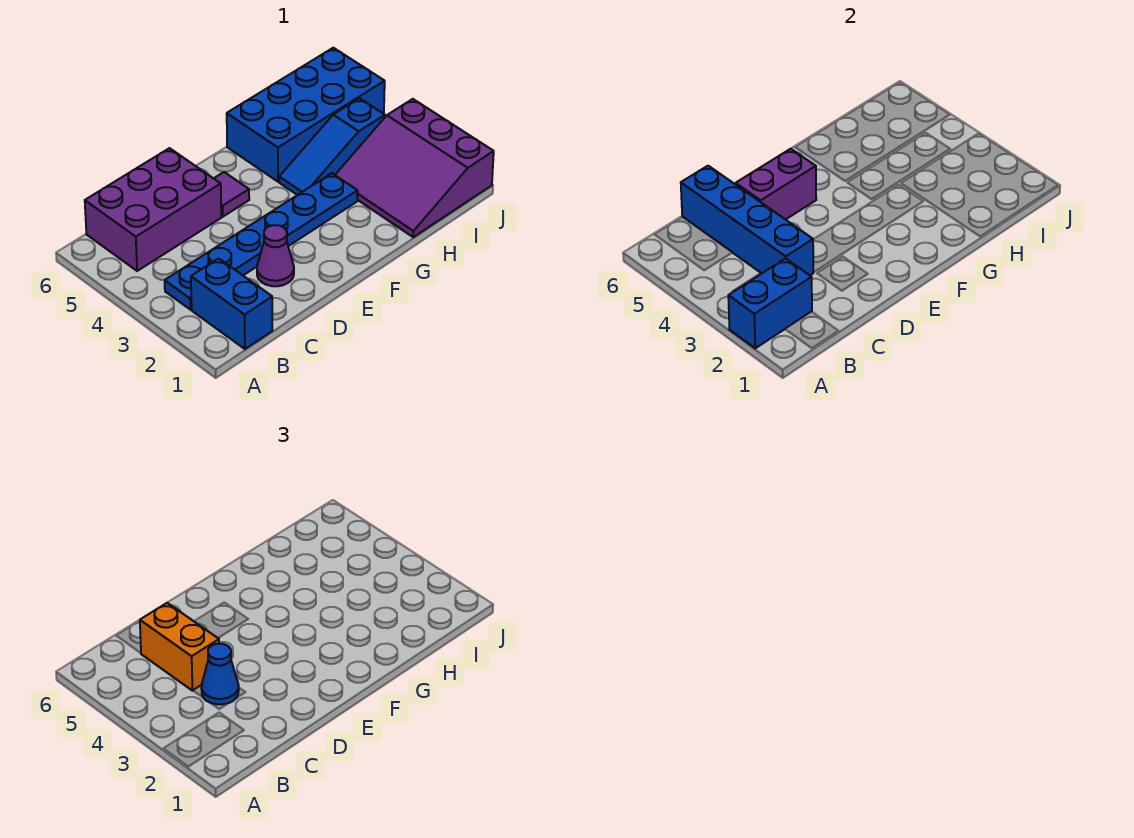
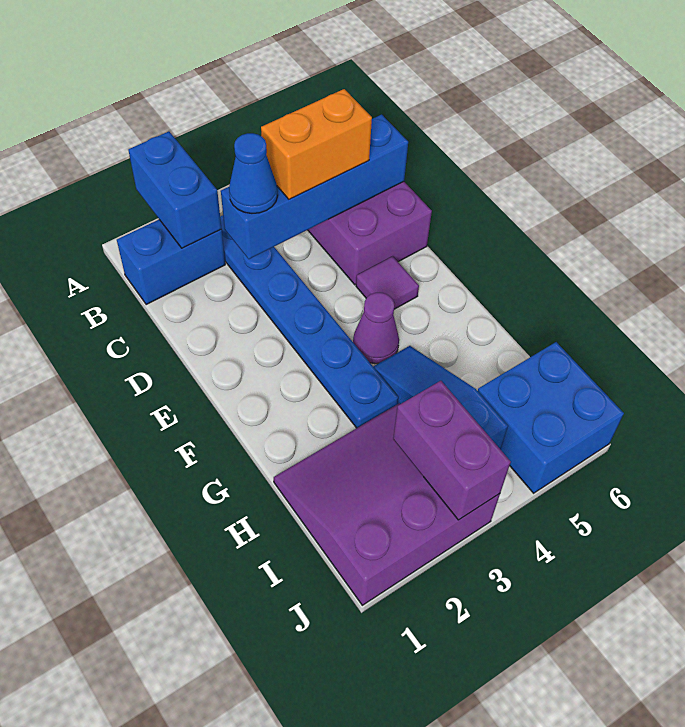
purple 1x1 cone [257,225,294,286] -> purple 1x1 cone moved to [353,293,399,364]
purple 1x2 brick [736,149,816,220] -> purple 1x2 brick moved to [393,381,511,520]
blue 2x4 brick [227,48,385,182] -> blue 2x2 brick [478,342,624,493]

